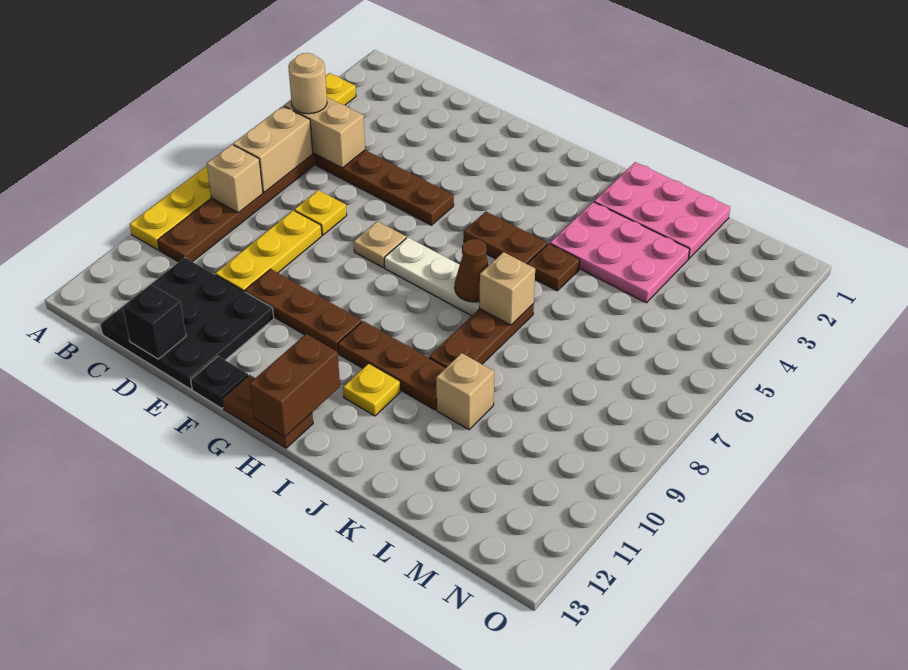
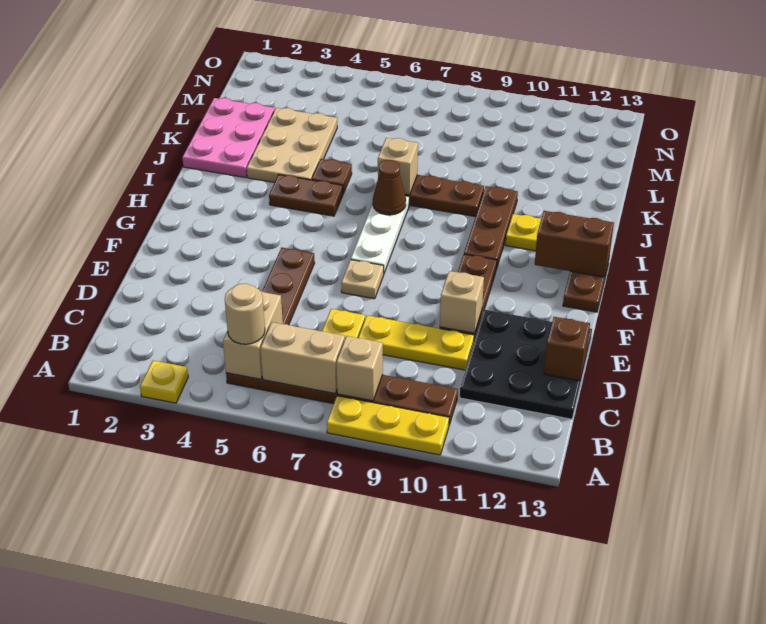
black 1x1 brick [123,285,186,359] -> brown 1x1 brick [544,317,590,381]
black 1x1 plate [191,356,248,408] -> none
brown 1x2 plate [464,212,547,264] -> brown 1x2 plate turned to [269,175,343,216]
pink 2x3 plate [550,202,690,303] -> tan 2x3 plate [247,108,337,183]
tan 1x1 brick [436,353,494,430] -> tan 1x1 brick moved to [440,271,484,333]

